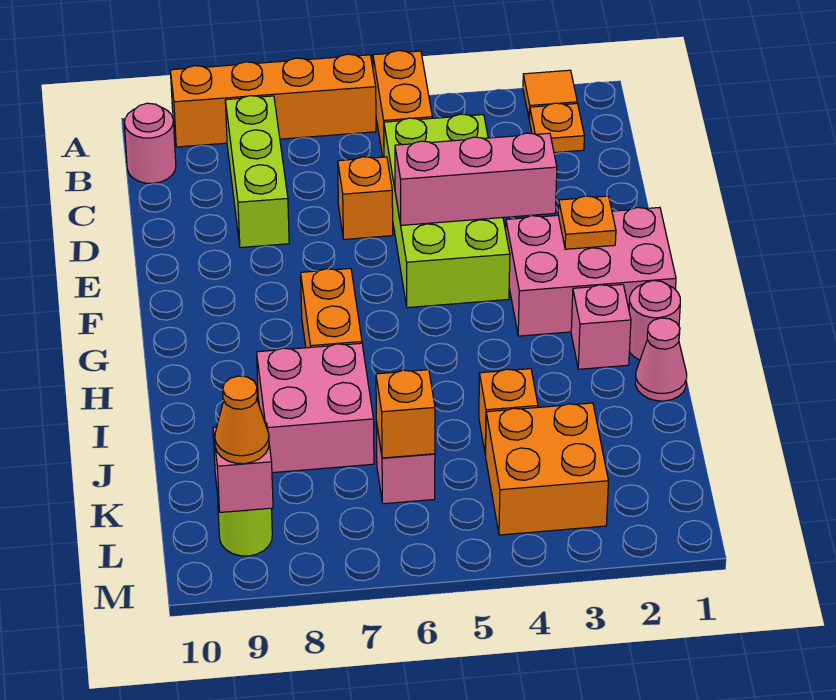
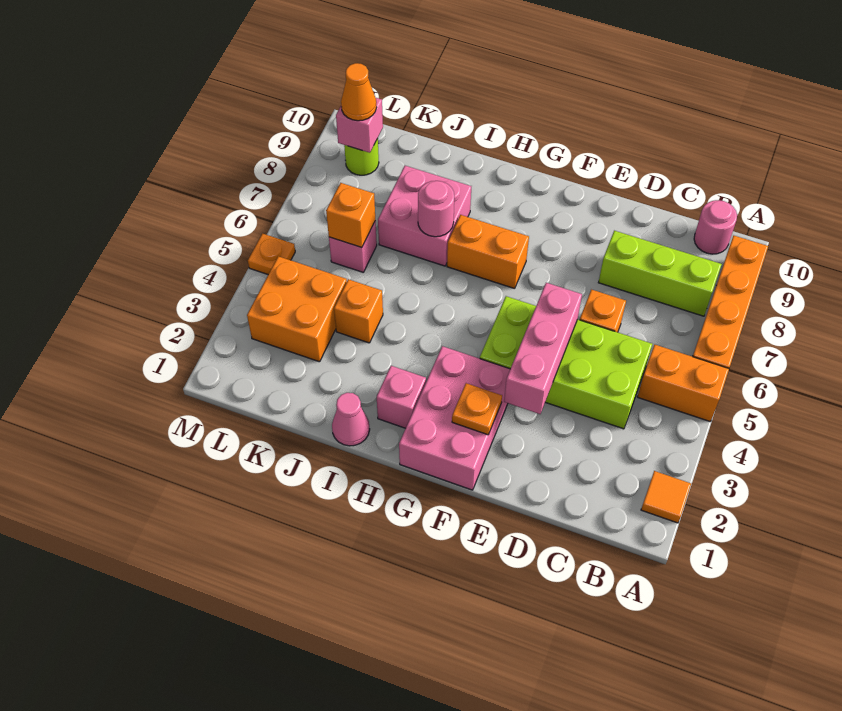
orange 1x1 plate [530,103,584,153] -> orange 1x1 plate moved to [248,234,295,274]
pink 1x1 round brick [629,281,680,360] -> pink 1x1 round brick moved to [418,181,454,237]

